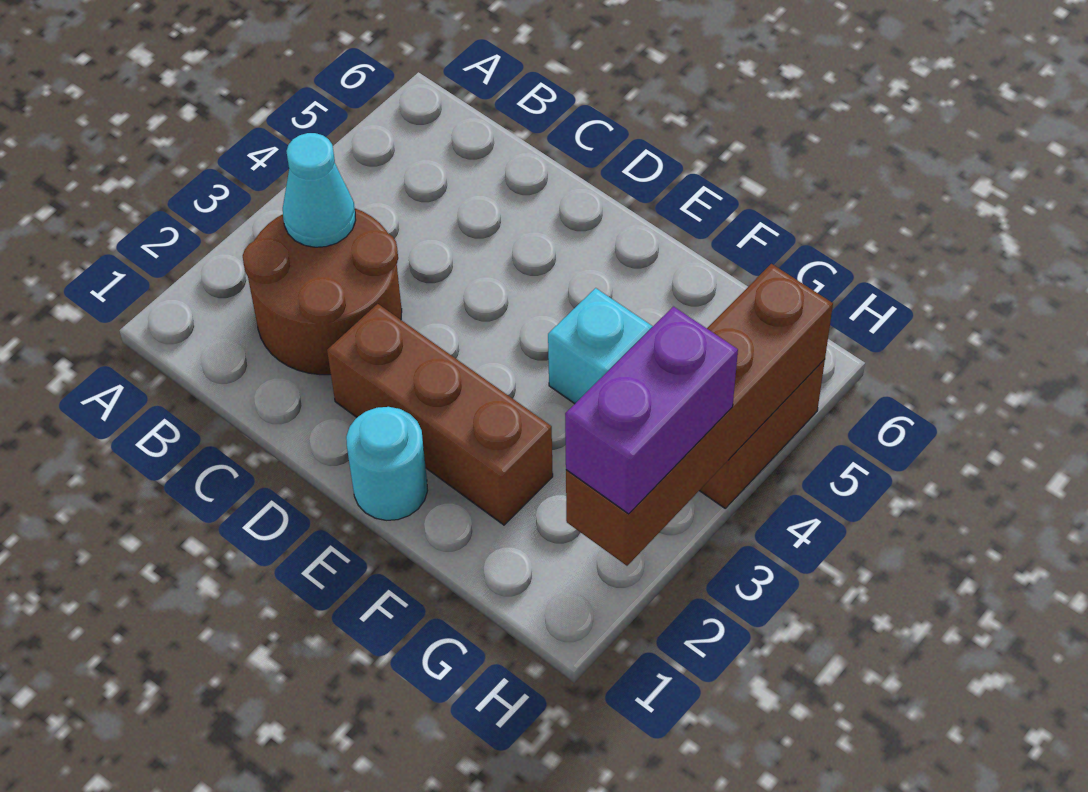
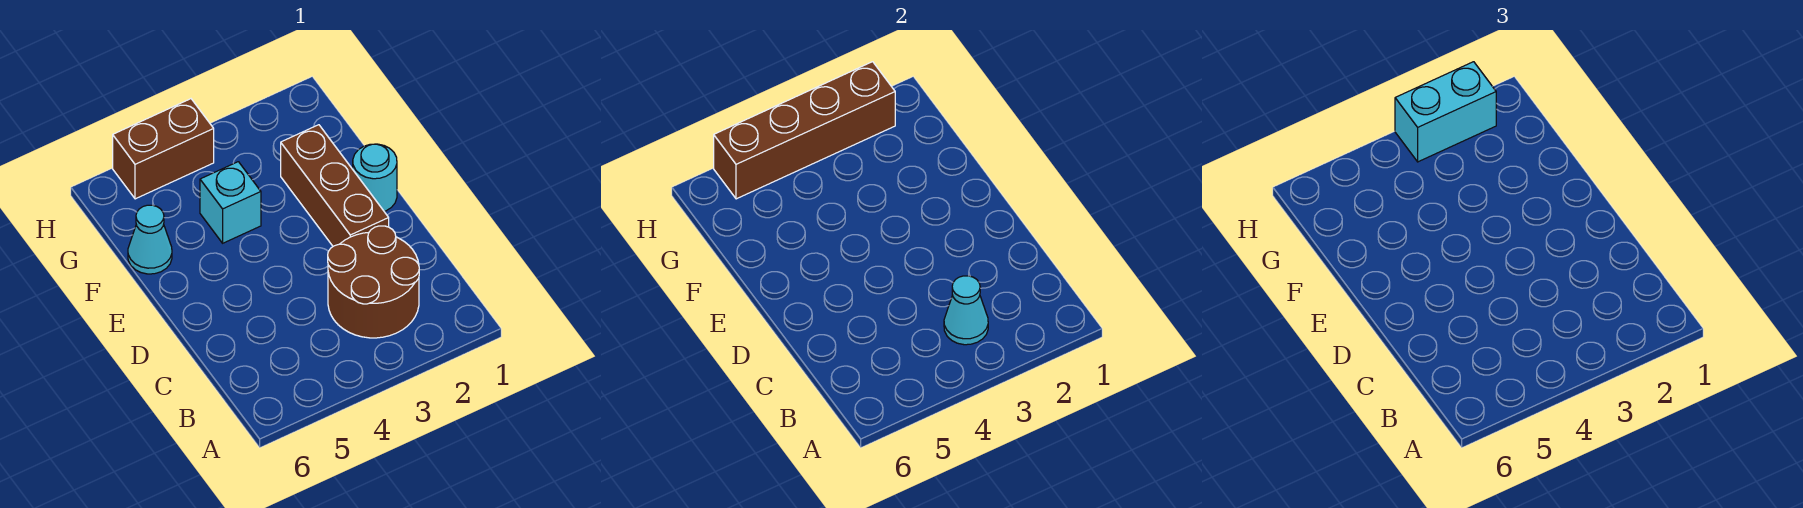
none -> cyan 1x1 cone [128,205,172,274]
purple 1x2 brick [565,307,738,514] -> cyan 1x2 brick [1395,62,1496,162]

